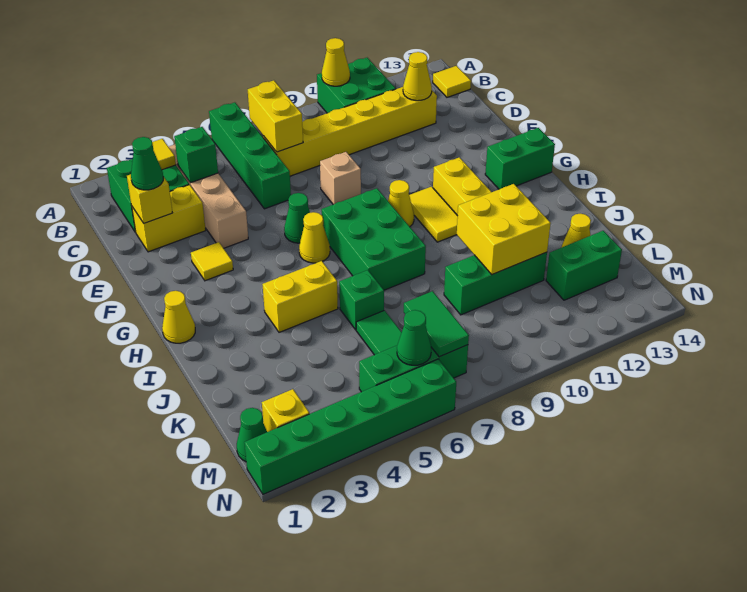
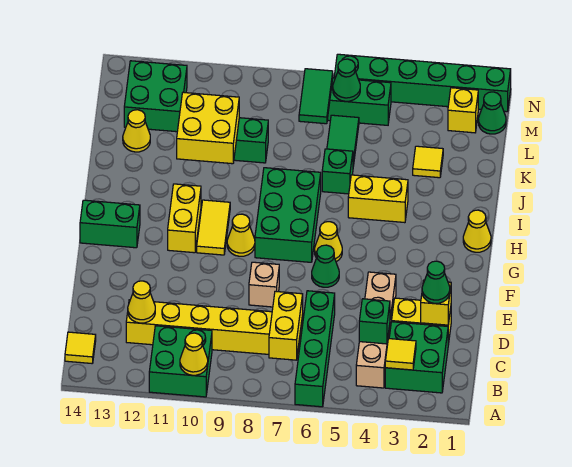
yellow 1x1 tile [191,242,233,281] -> yellow 1x1 tile moved to [413,146,443,178]
green 1x2 brick [546,231,622,300] -> green 2x2 brick [124,61,187,132]

